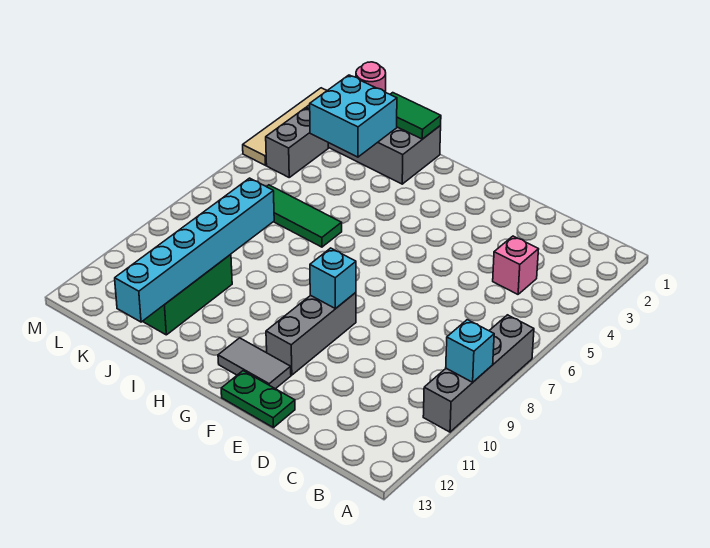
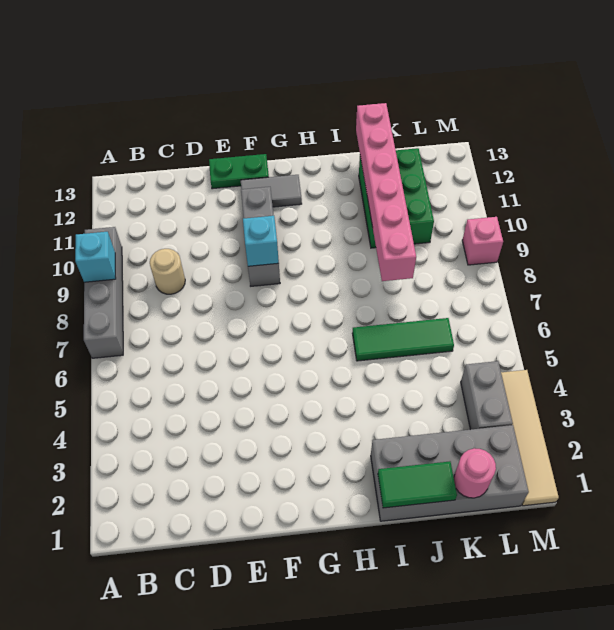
pink 1x1 brick [493,236,539,294] -> pink 1x1 brick moved to [462,217,503,265]
none -> tan 1x1 round brick [150,249,185,294]
cyan 2x2 brick [310,75,397,157] -> none
cyan 1x6 brick [115,178,274,322] -> pink 1x6 brick [356,103,416,281]

